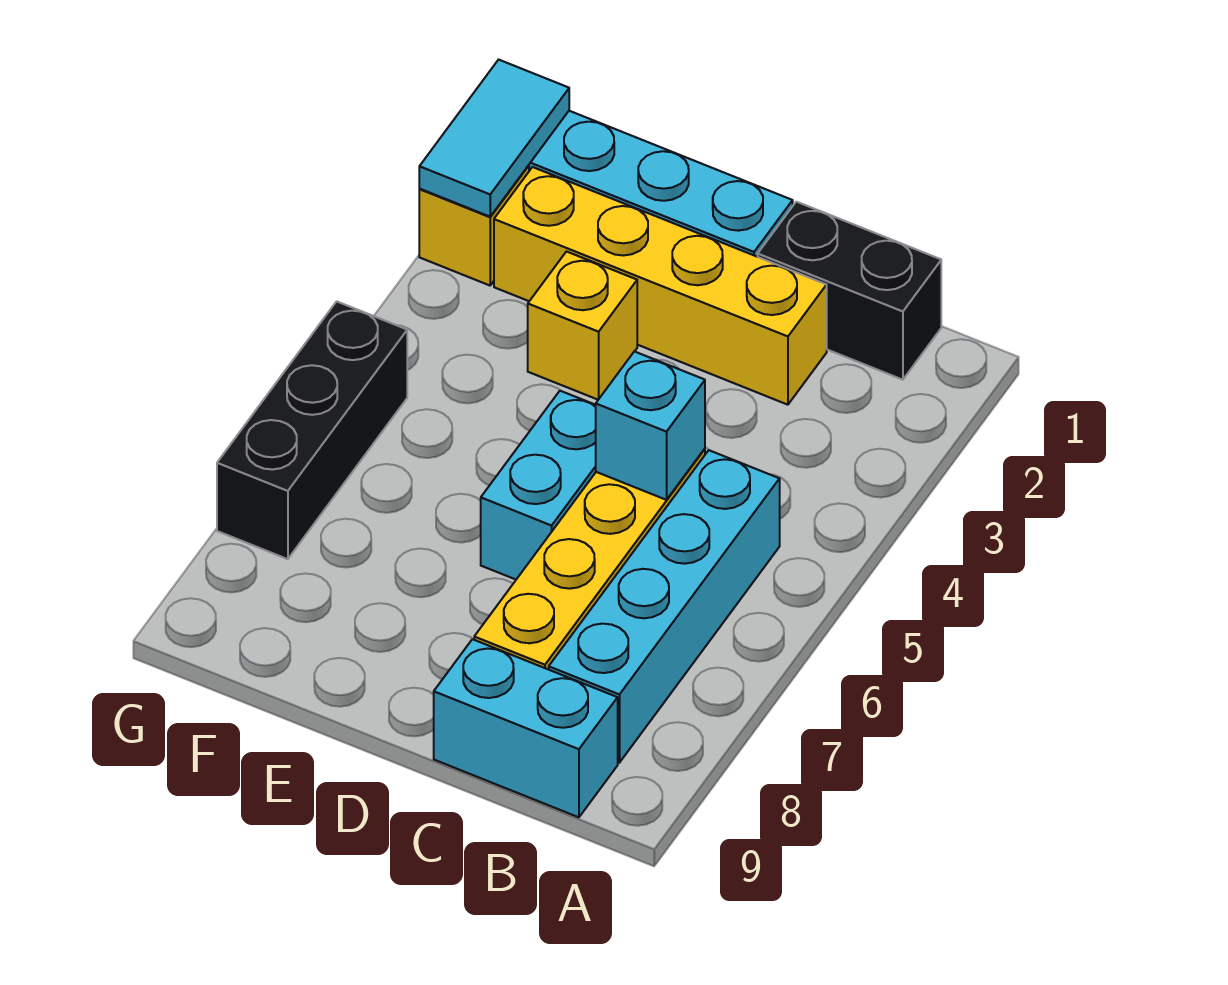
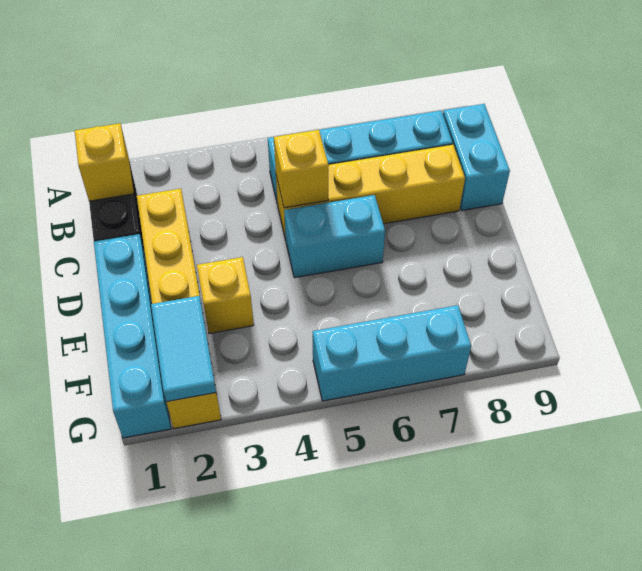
none -> yellow 1x1 brick [75,123,134,201]
cyan 1x1 brick [596,351,705,500] -> yellow 1x1 brick [274,130,329,208]
cyan 1x2 tile [419,60,569,217] -> cyan 1x2 tile turned to [151,296,216,402]
black 1x3 brick [217,301,407,559] -> cyan 1x3 brick [313,305,471,401]

